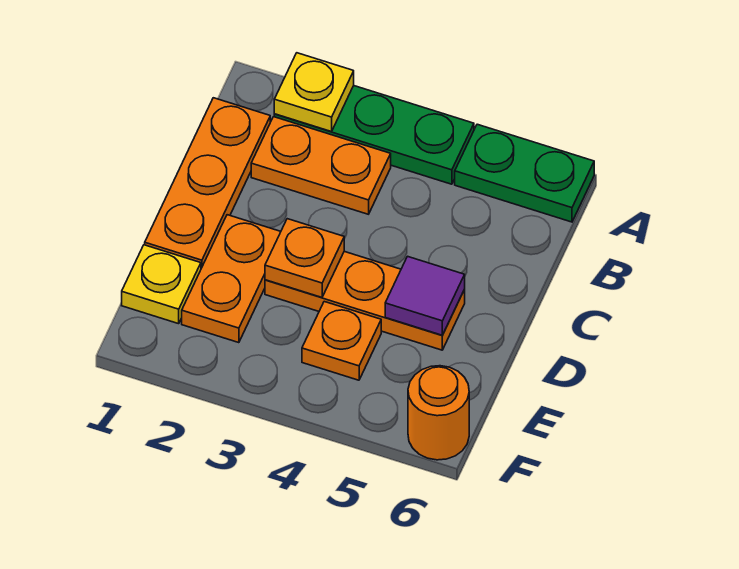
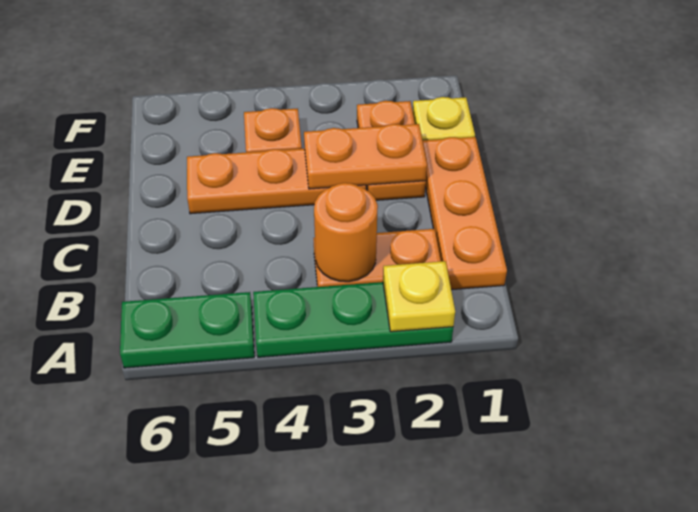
orange 1x1 plate [265,219,344,297] -> orange 1x2 plate [304,124,427,189]
purple 1x1 tile [385,256,465,335] -> none
orange 1x1 round brick [408,366,469,460] -> orange 1x1 round brick moved to [314,183,378,282]

